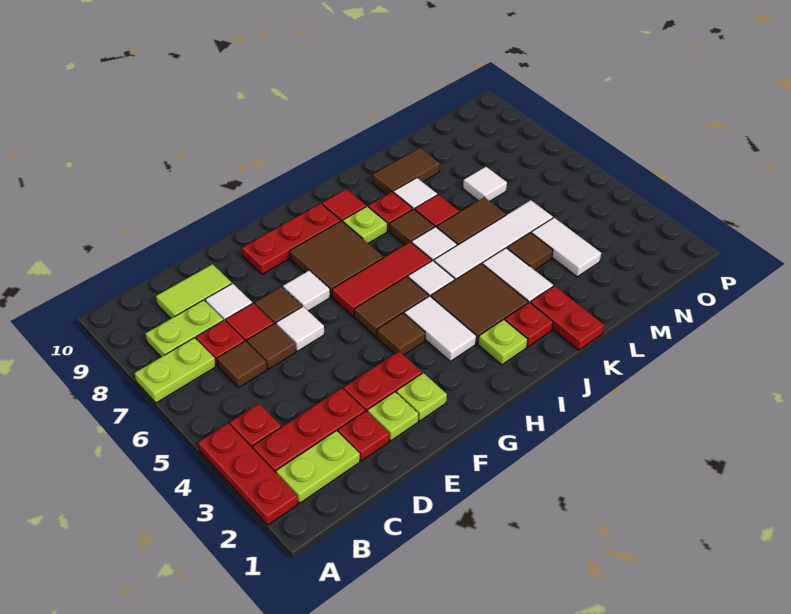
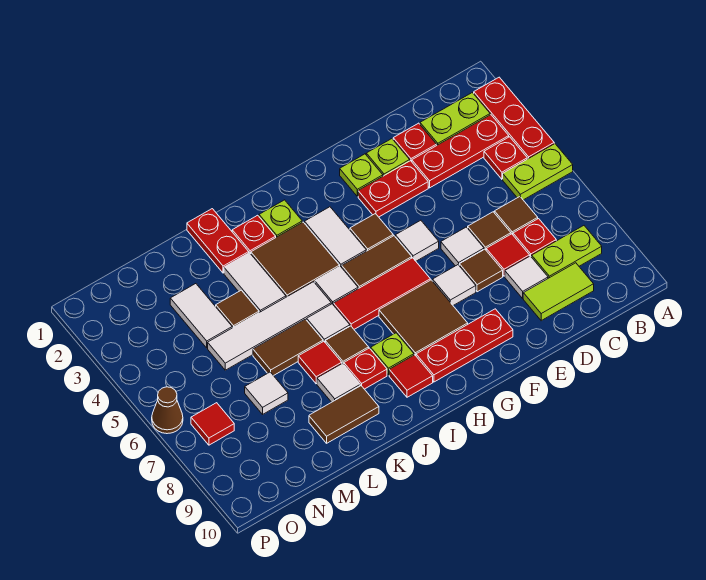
lime 1x2 plate [134,338,216,403] -> lime 1x2 plate moved to [503,144,573,200]
none -> white 1x1 tile [395,220,439,261]
none -> red 1x1 tile [191,403,234,445]
none -> brown 1x1 cone [152,387,183,434]

